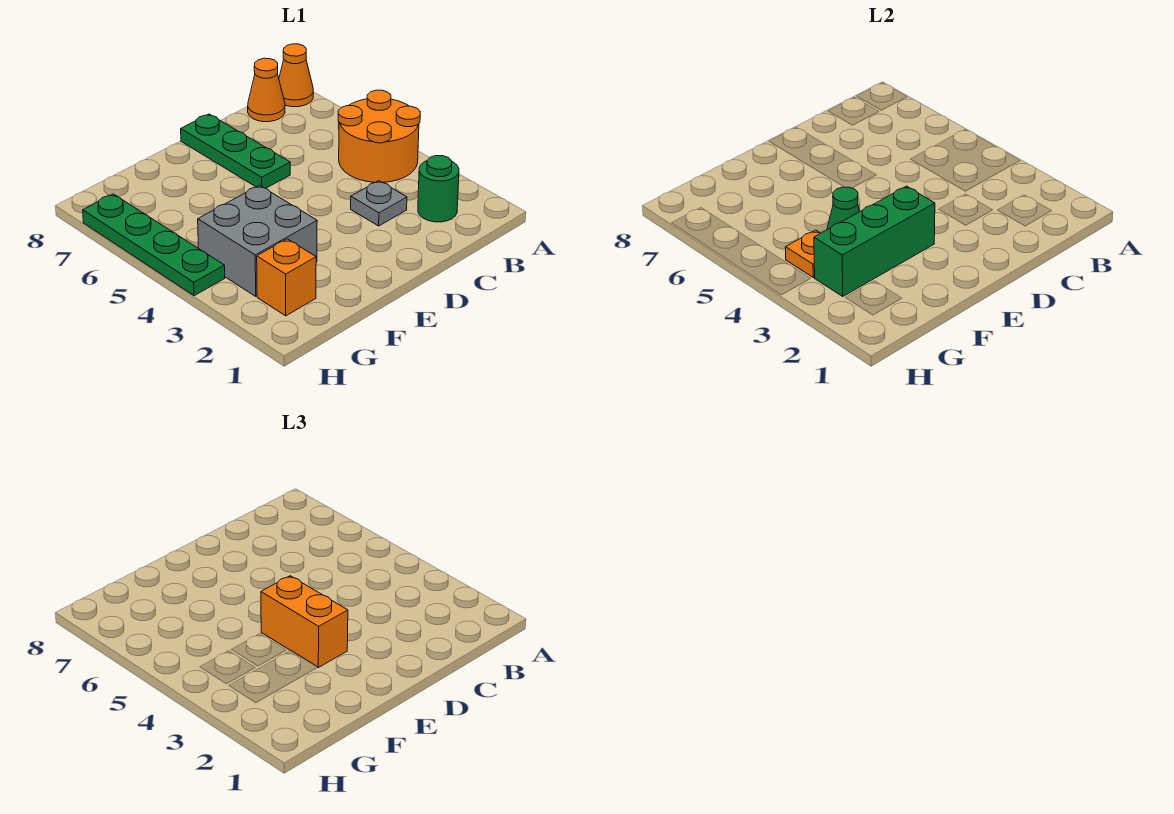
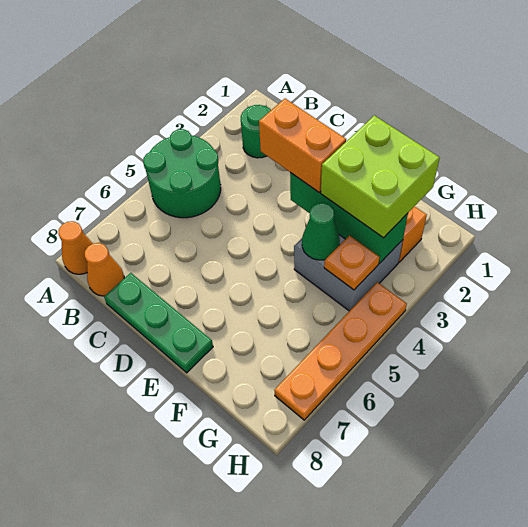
orange 2x2 round brick [338,90,420,182] -> green 2x2 round brick [143,129,221,218]
grey 1x1 plate [351,181,407,226] -> none
green 1x3 plate [181,114,290,188] -> green 1x3 plate turned to [104,273,213,373]
orange 1x2 brick [261,576,348,668] -> orange 1x2 brick turned to [259,99,346,192]
none -> lime 2x2 brick [321,115,440,238]
green 1x4 plate [83,194,225,296] -> orange 1x4 plate [274,282,407,420]

